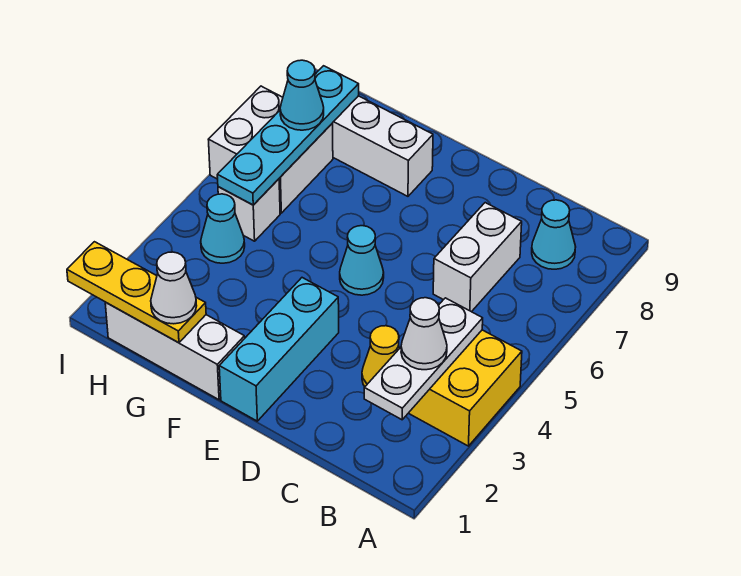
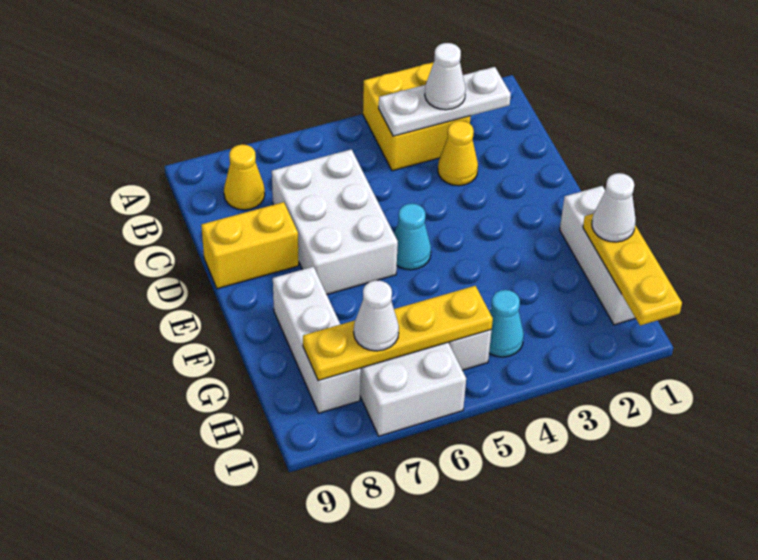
cyan 1x1 cone [532,200,576,269] -> yellow 1x1 cone [224,145,265,210]
white 1x2 brick [433,203,522,312] -> white 2x3 brick [272,149,398,294]
none -> yellow 1x2 brick [201,202,299,289]
cyan 1x3 brick [219,278,339,421] -> none
cyan 1x4 plate [217,66,359,205] -> yellow 1x4 plate [303,286,493,381]
cyan 1x1 cone [280,60,324,130] -> white 1x1 cone [354,280,399,351]

